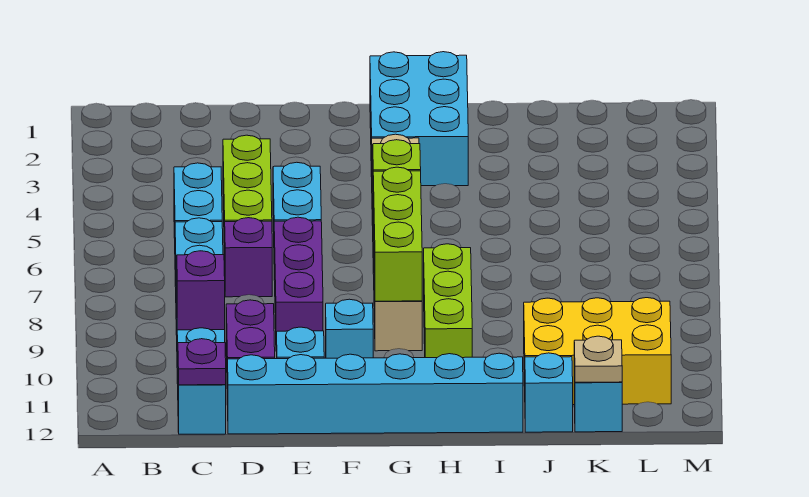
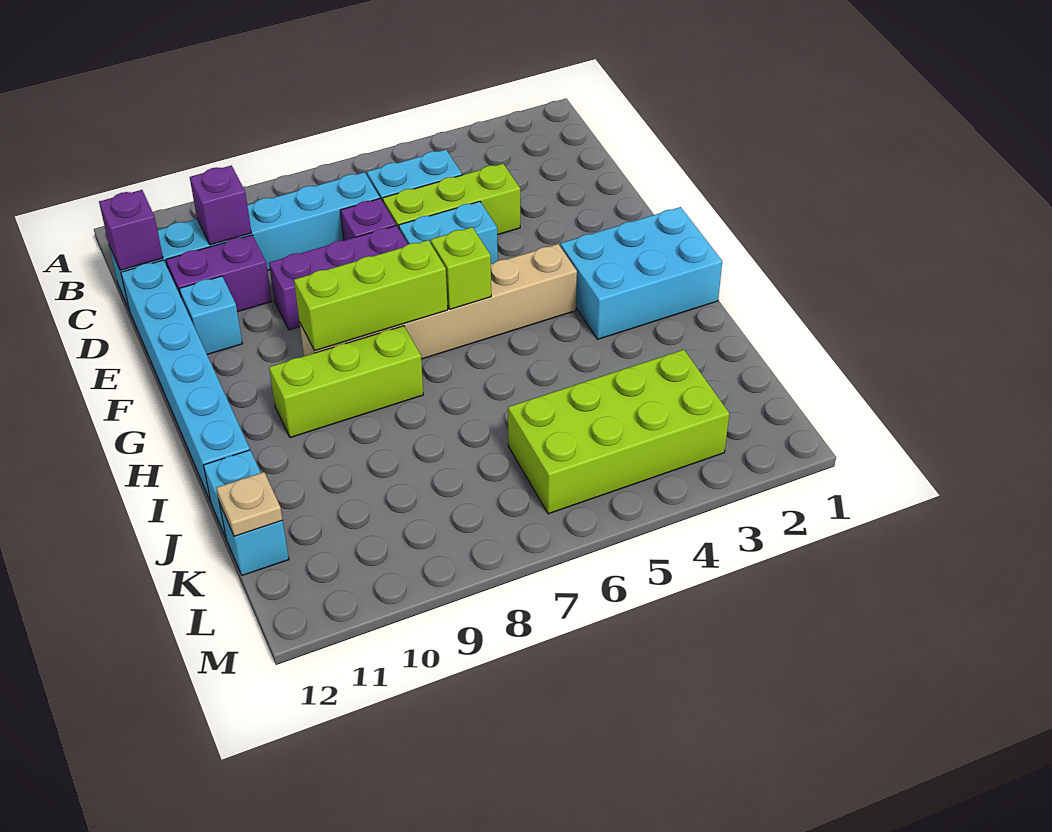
purple 1x1 plate [178,339,226,385] -> purple 1x1 brick [99,190,163,270]
cyan 1x1 brick [326,299,373,358] -> none
yellow 2x3 brick [524,298,671,405] -> none
none -> lime 2x4 brick [508,350,729,514]

